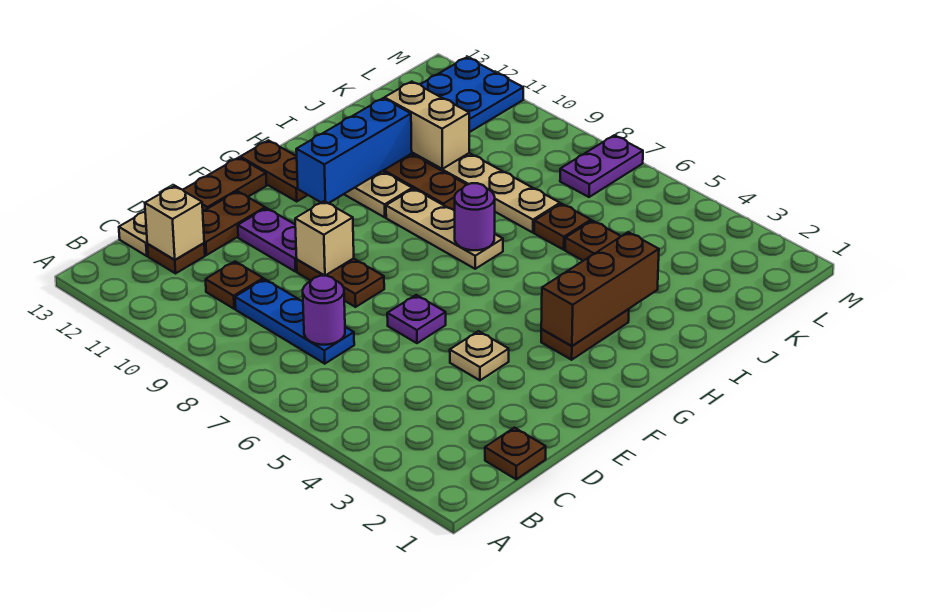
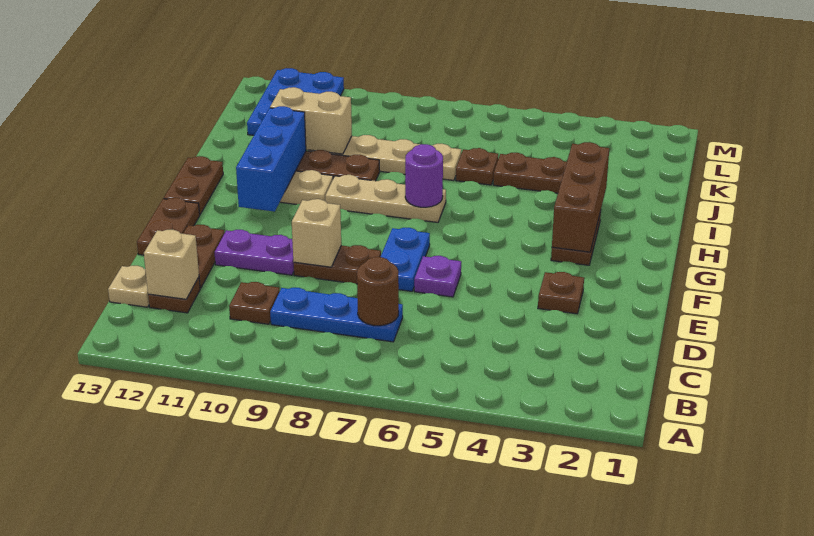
brown 1x1 plate [485,428,546,479] -> brown 1x1 plate moved to [538,272,584,314]
purple 1x1 round brick [303,276,345,345] -> brown 1x1 round brick [357,257,399,326]
tan 1x1 plate [450,331,509,380] -> none
none -> blue 1x2 plate [381,228,430,291]
brown 1x2 plate [240,140,307,201] -> brown 1x2 plate turned to [164,156,223,214]
purple 1x2 plate [560,135,643,197] -> none

